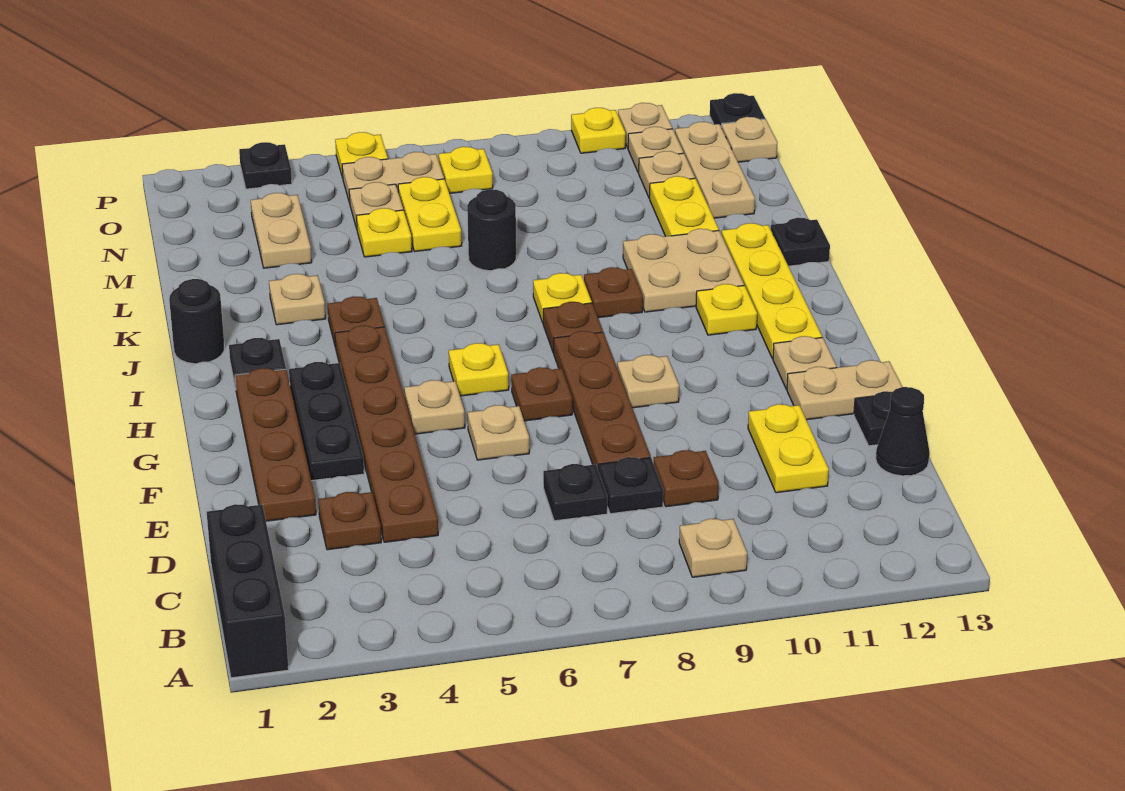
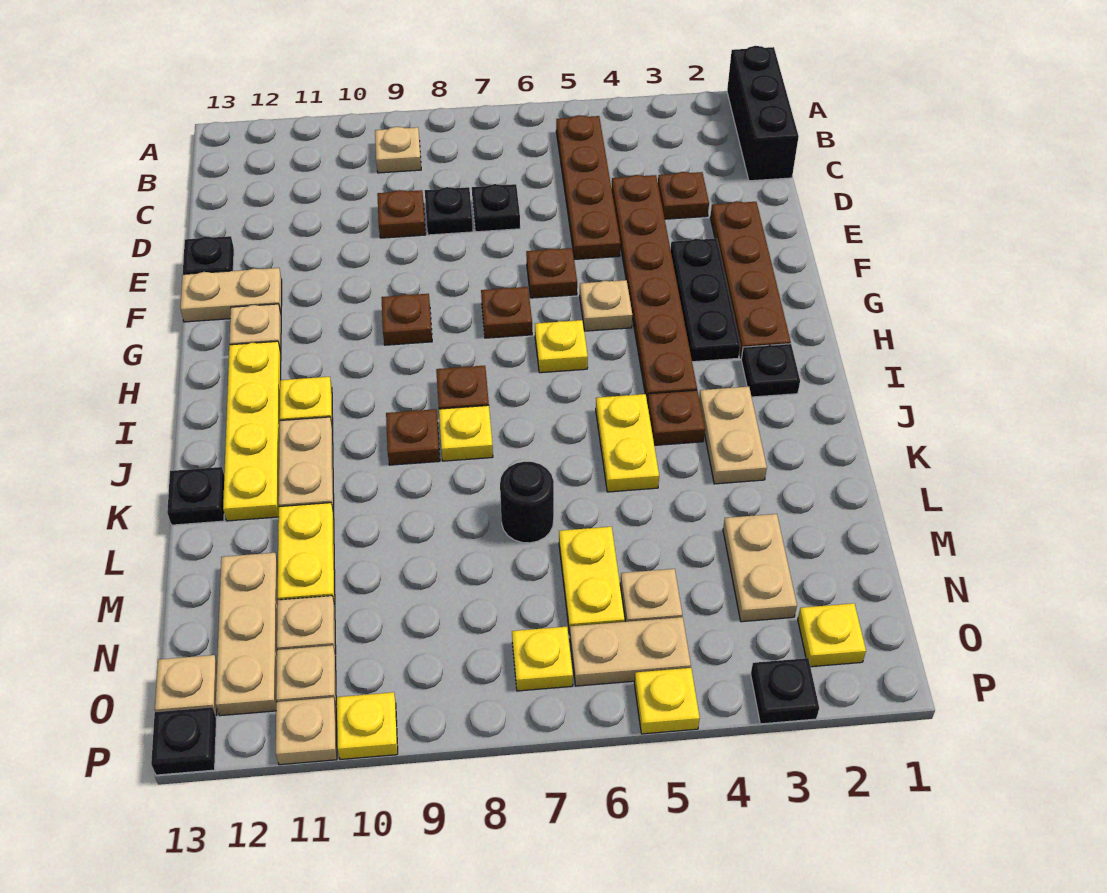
yellow 1x2 plate [748,404,829,493] -> yellow 1x2 plate moved to [596,394,659,492]
black 1x1 cone [876,387,930,476] -> none
brown 1x4 plate [554,331,650,471] -> brown 1x4 plate moved to [556,115,621,259]
tan 1x1 plate [468,405,529,460] -> brown 1x1 plate [526,248,577,298]
tan 1x1 plate [617,355,679,408] -> brown 1x1 plate [381,294,432,345]
black 1x1 round brick [169,279,224,364] -> none
tan 2x2 plate [623,229,744,312] -> tan 1x2 plate [279,417,334,513]
tan 1x1 plate [269,274,326,325] -> tan 1x2 plate [699,387,767,484]
yellow 1x1 plate [356,208,412,257] -> yellow 1x1 plate moved to [798,603,866,667]

